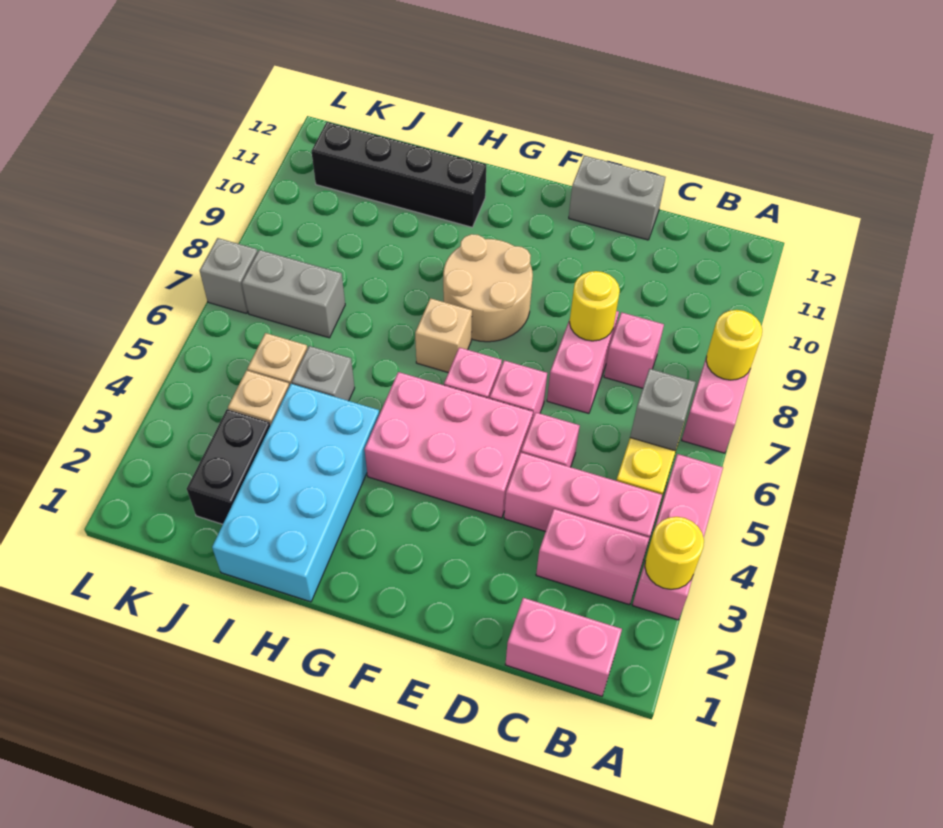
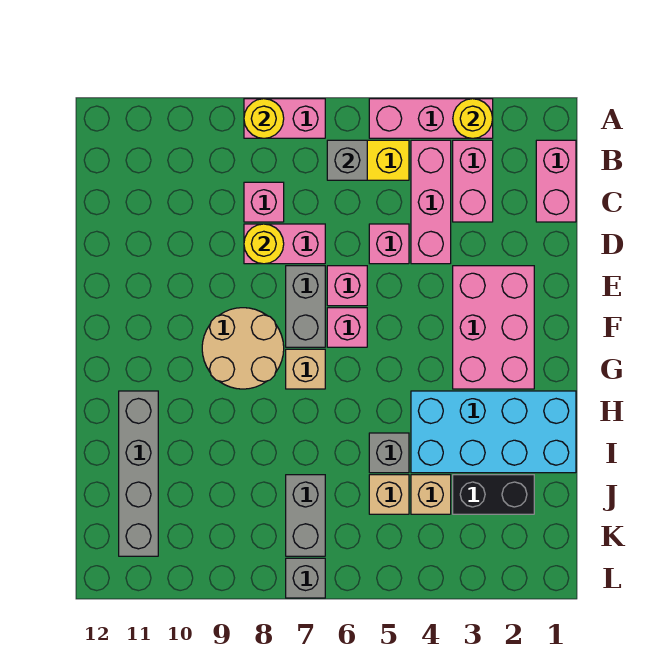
grey 1x2 brick [569,156,665,240] -> grey 1x2 brick moved to [286,266,325,347]
pink 2x3 brick [365,372,533,518] -> pink 2x3 brick moved to [453,266,534,389]
black 1x4 brick [311,122,486,227] -> grey 1x4 brick [119,391,158,556]

